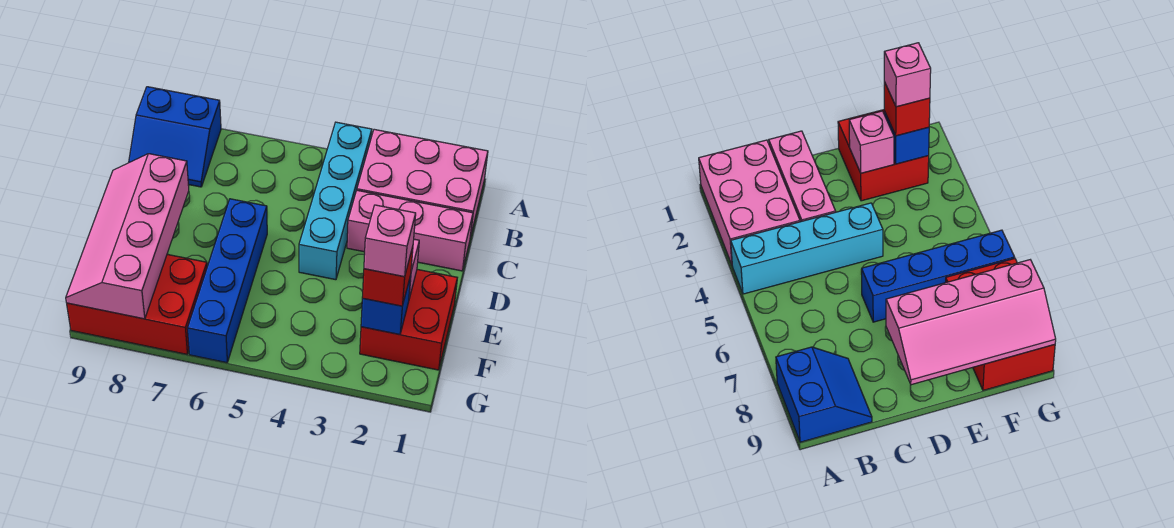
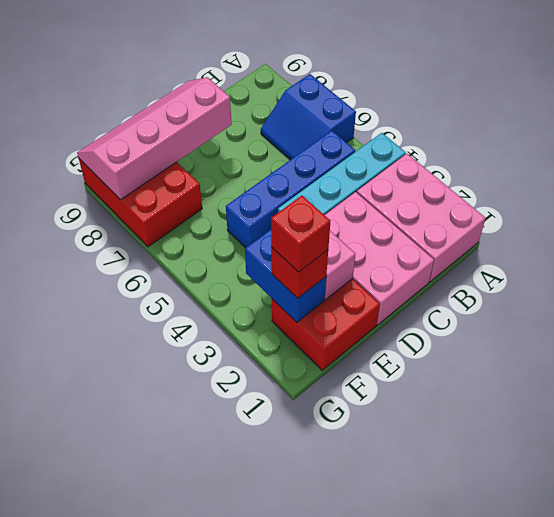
blue 2x2 slope [129,87,221,187] -> blue 2x2 slope moved to [261,74,356,160]
pink 1x3 brick [347,190,473,271] -> pink 2x3 brick [325,192,434,325]
blue 1x4 brick [187,199,267,363] -> blue 1x4 brick moved to [226,131,355,248]
blue 1x1 brick [361,276,411,335] -> blue 1x2 brick [245,230,326,322]
pink 1x1 brick [364,205,416,277] -> red 1x1 brick [271,196,330,272]

